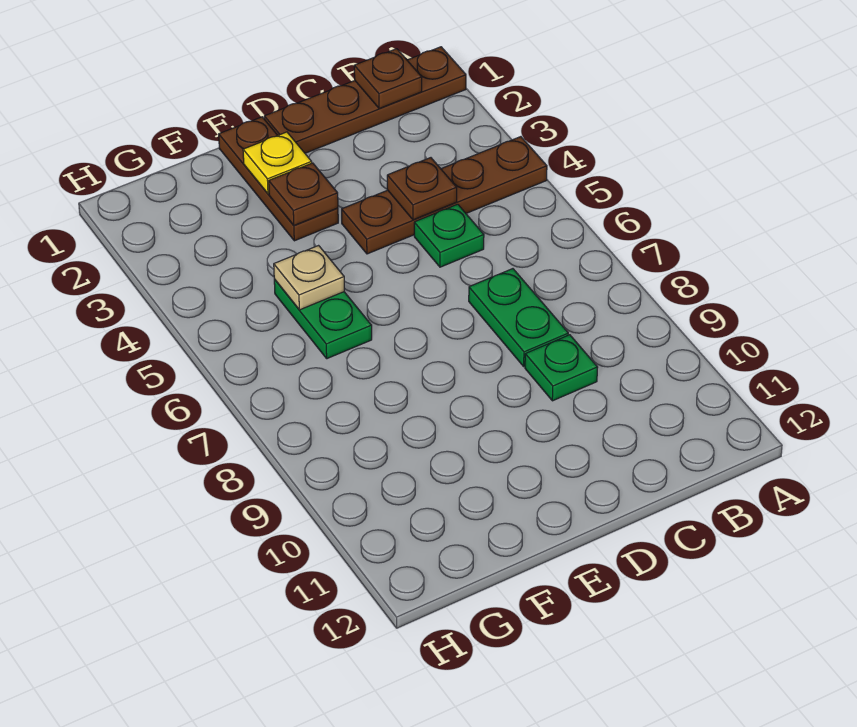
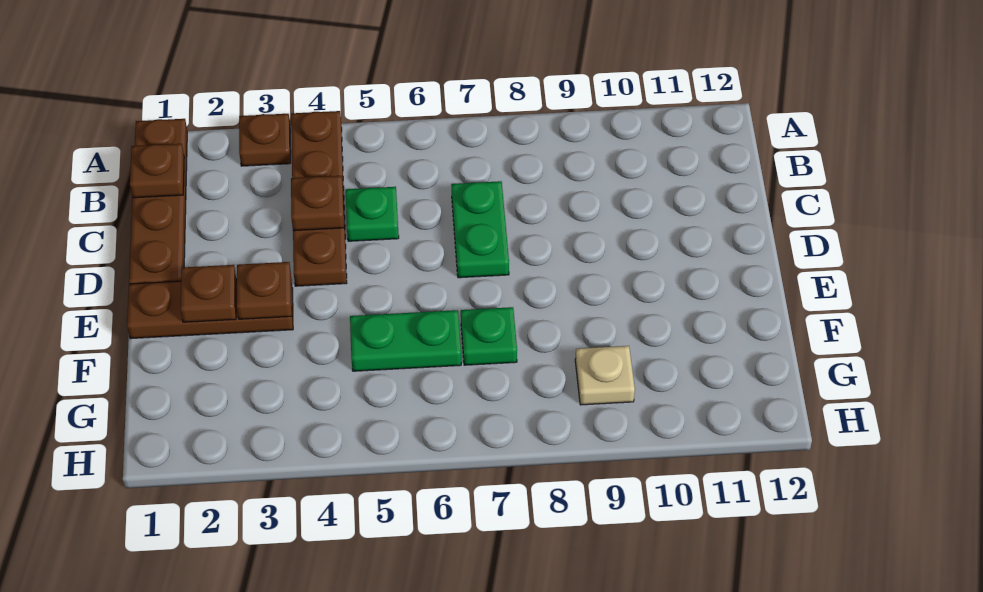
none -> brown 1x1 plate [239,114,291,166]
green 1x2 plate [469,269,568,366] -> green 1x2 plate turned to [451,181,509,278]
green 1x1 plate [525,335,598,401] -> green 1x1 plate moved to [461,307,517,365]
yellow 1x1 plate [243,132,312,194] -> brown 1x1 plate [181,265,236,322]
tan 1x1 plate [274,246,344,310] -> tan 1x1 plate moved to [575,346,635,405]

